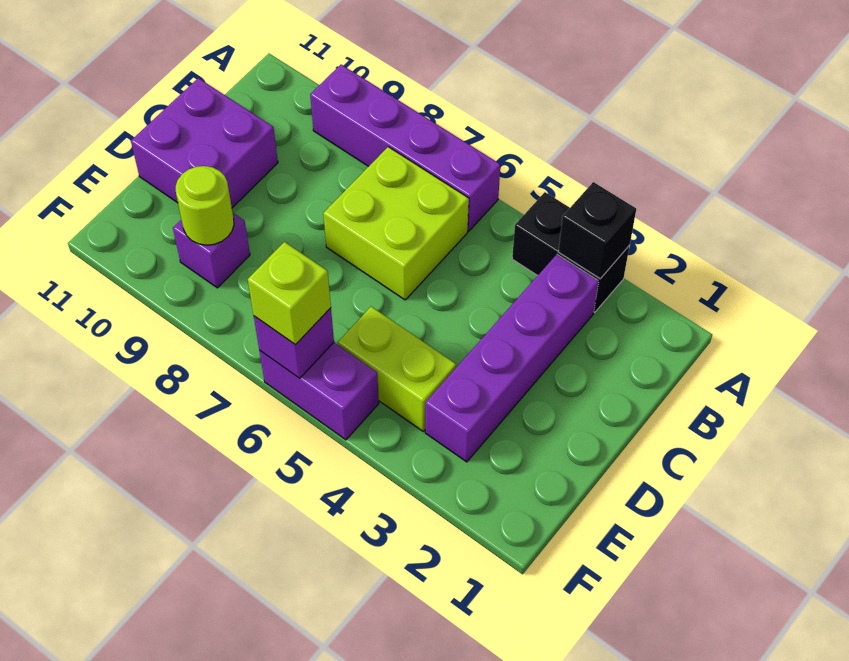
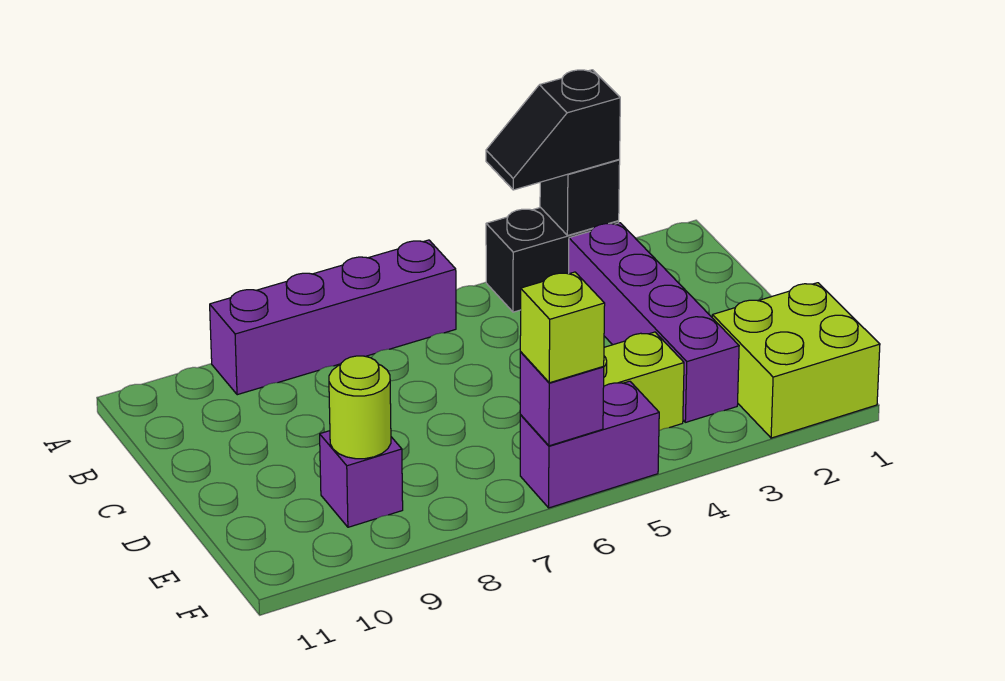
none -> black 1x2 slope [486,70,620,190]
lime 2x2 brick [323,147,469,300] -> lime 2x2 brick moved to [712,283,880,438]
purple 2x2 brick [131,78,278,208] -> none

